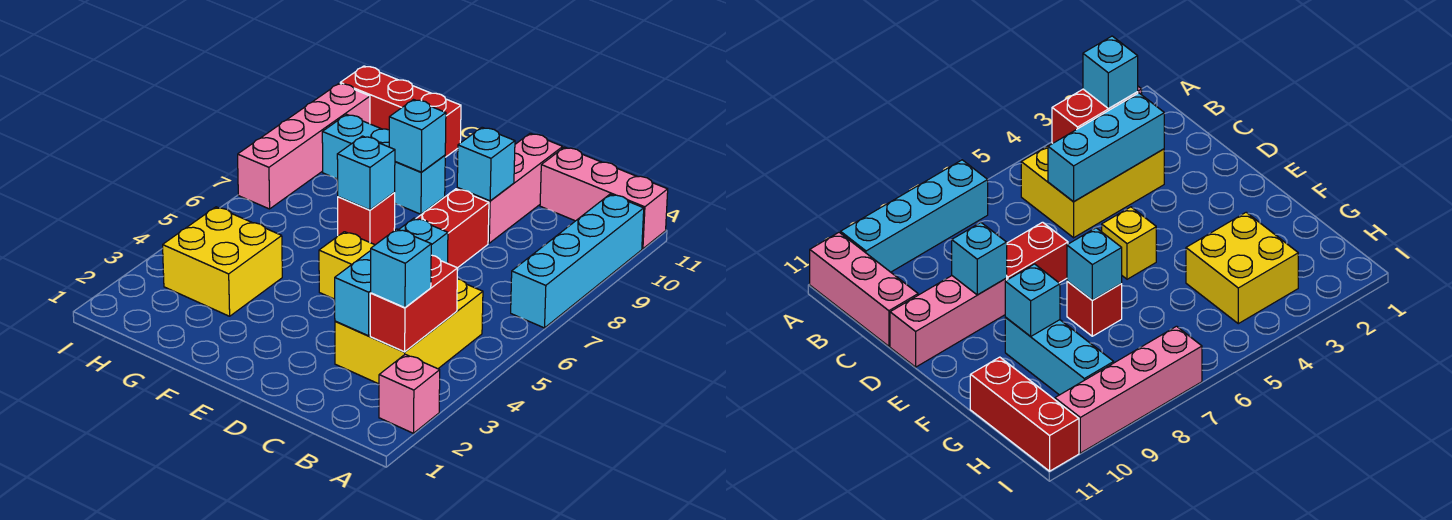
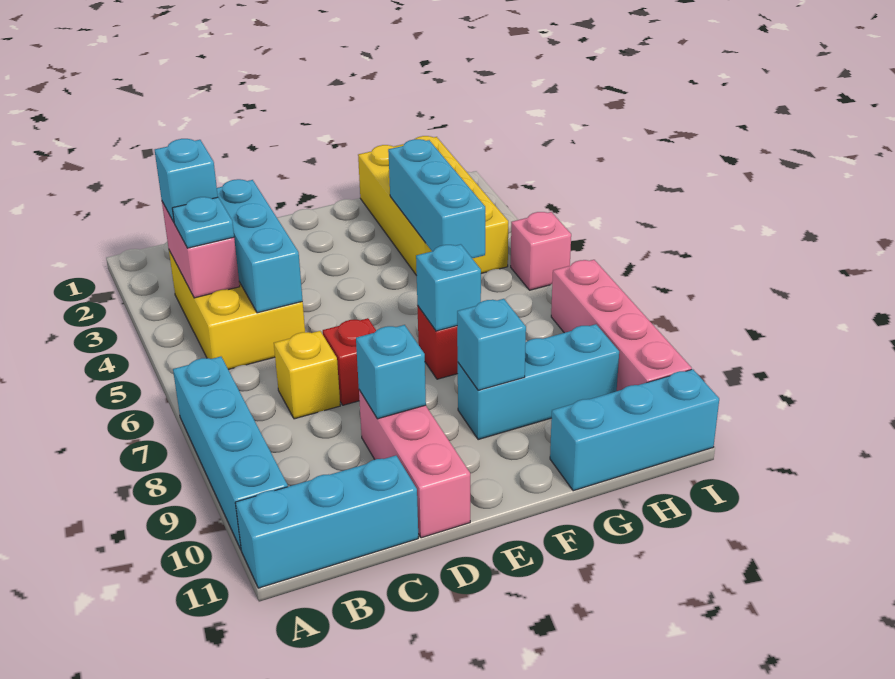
pink 1x1 brick [379,354,440,433] -> pink 1x1 brick moved to [511,212,571,290]
pink 1x3 brick [540,147,668,249] -> cyan 1x3 brick [235,456,418,588]
red 1x2 brick [370,255,458,352] -> pink 1x2 brick [162,202,240,298]
none -> cyan 1x1 plate [172,197,234,248]
red 1x2 brick [416,189,489,268] -> red 1x1 brick [323,318,376,405]
yellow 1x1 brick [319,232,374,299] -> yellow 1x1 brick moved to [274,331,340,419]
yellow 2x2 brick [163,207,282,316] -> yellow 2x4 brick [358,136,508,275]
none -> cyan 1x3 brick [388,139,485,258]
red 1x3 brick [340,66,461,157] -> cyan 1x3 brick [550,369,719,491]

